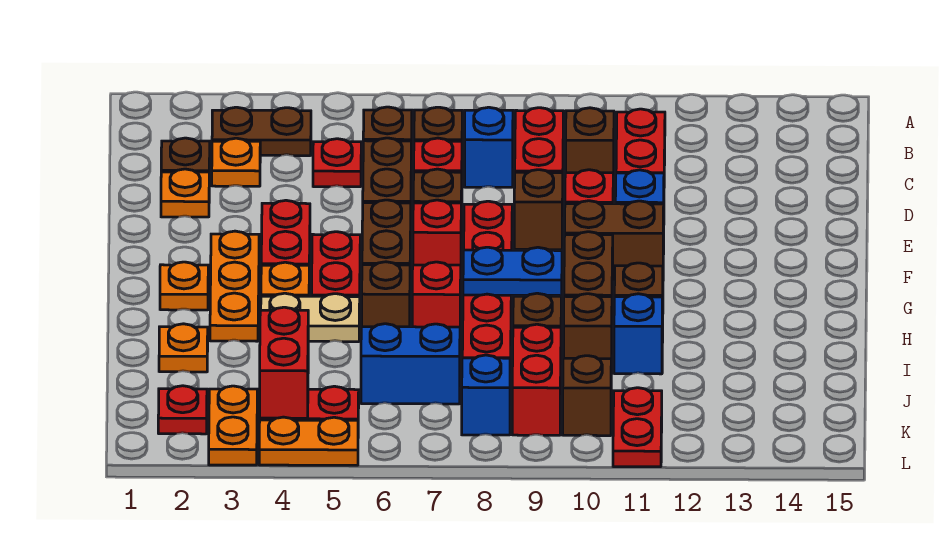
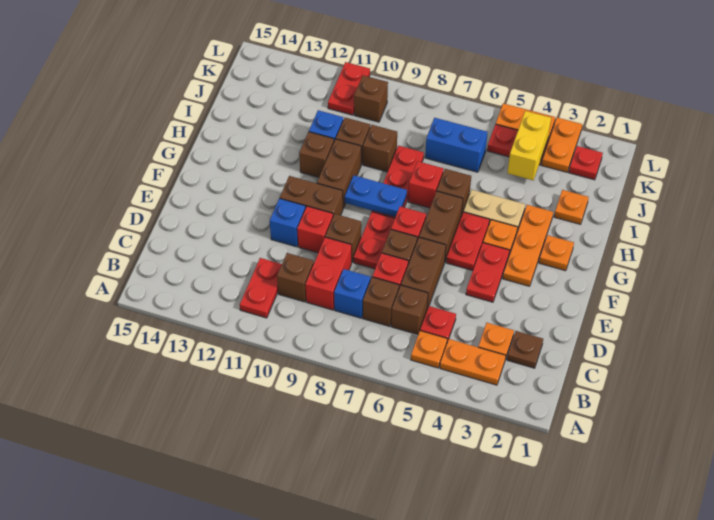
brown 1x2 plate [212,107,311,156] -> orange 1x2 plate [440,339,506,385]
orange 1x1 plate [161,169,209,217] -> orange 1x1 plate moved to [411,331,447,368]
red 1x2 brick [260,307,308,418] -> yellow 1x2 brick [507,111,551,180]
red 1x2 brick [512,324,561,435] -> none
blue 1x1 brick [462,355,510,435] -> none

